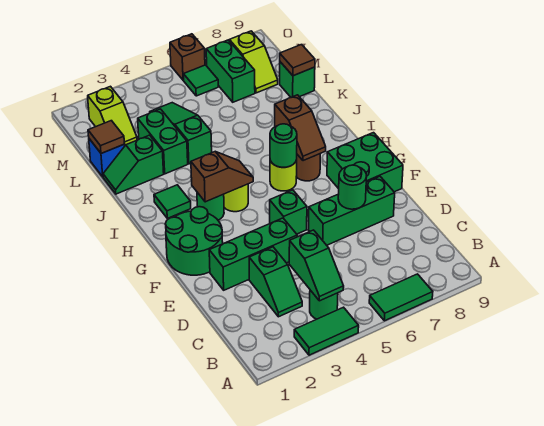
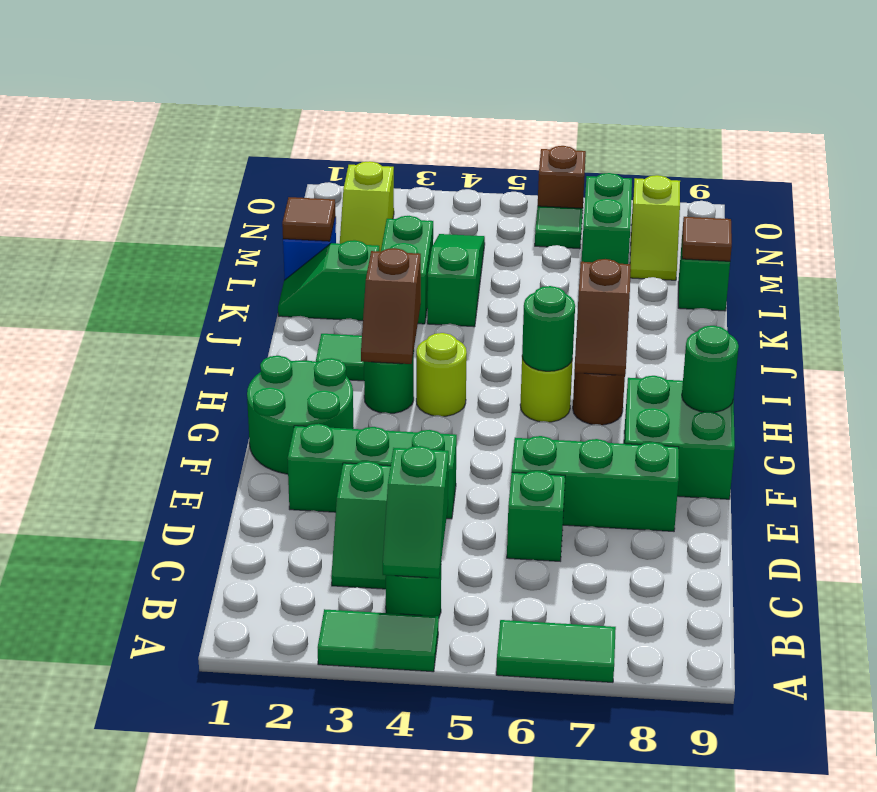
green 1x1 round brick [338,165,367,209] -> green 1x1 round brick moved to [682,326,739,412]
green 1x1 brick [270,190,307,234] -> green 1x1 brick moved to [507,471,565,561]
brown 1x2 slope [191,152,253,202] -> brown 1x2 slope turned to [361,248,421,364]

